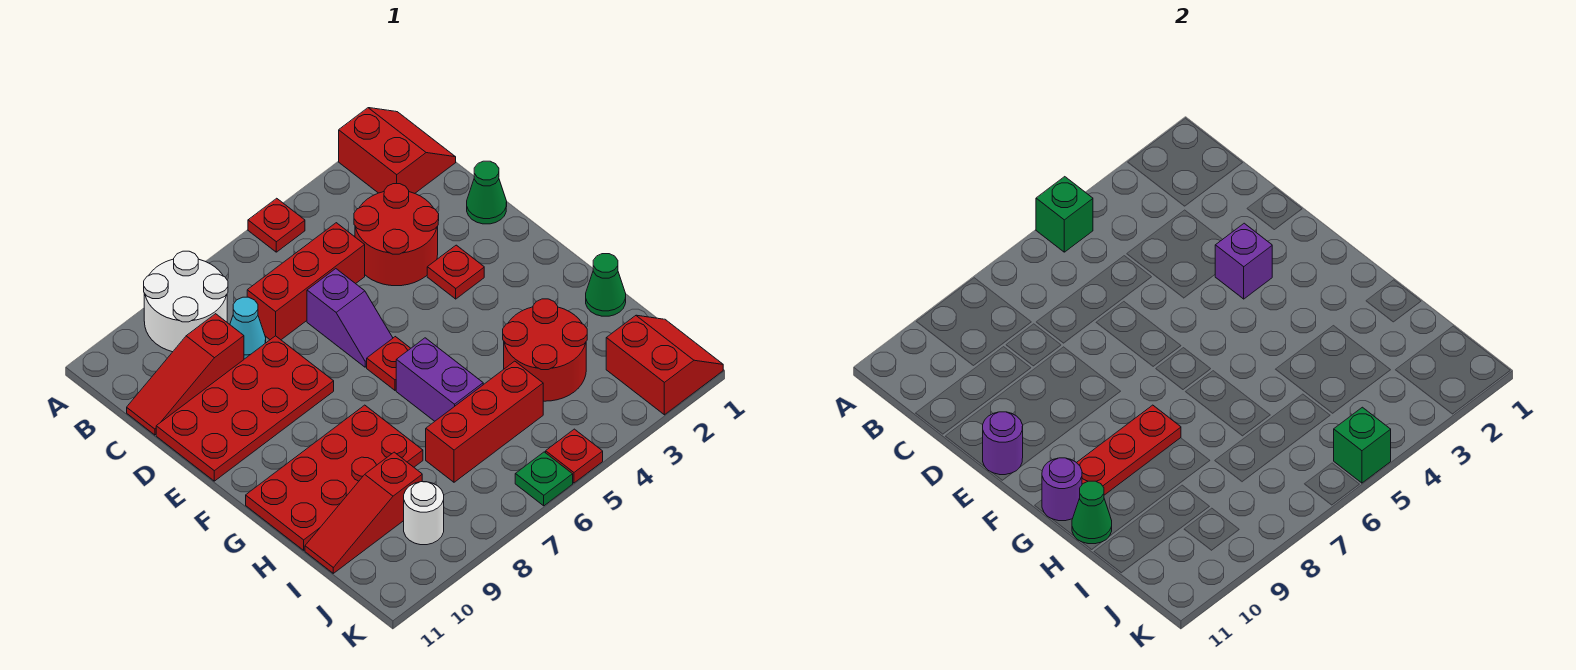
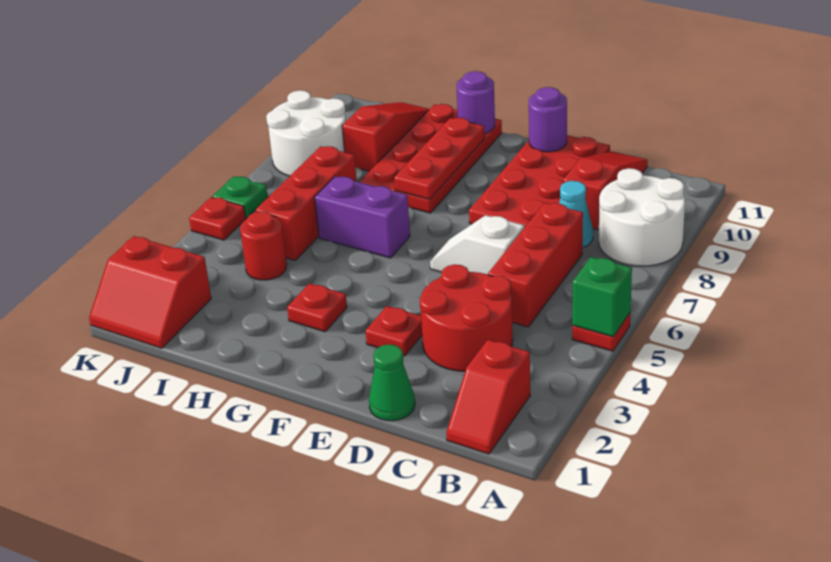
red 2x2 slope [339,108,456,193] -> red 1x2 slope [446,340,530,454]
purple 1x2 slope [307,269,393,367] -> white 1x2 slope [430,215,524,275]
purple 1x1 brick [1215,223,1272,299] -> none
red 1x1 plate [367,337,411,390] -> red 1x1 plate moved to [287,283,347,332]
green 1x1 cone [586,254,626,316] -> none
red 2x2 round brick [503,299,587,401] -> red 1x1 round brick [240,211,287,280]
green 1x1 cone [1072,481,1112,544] -> none
white 1x1 round brick [404,482,444,545] -> white 2x2 round brick [266,90,346,176]
green 1x1 brick [1334,407,1391,483] -> none

